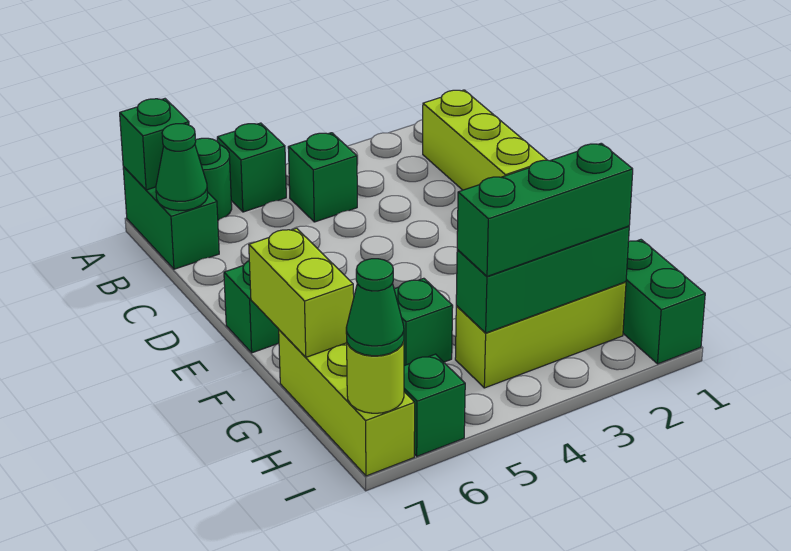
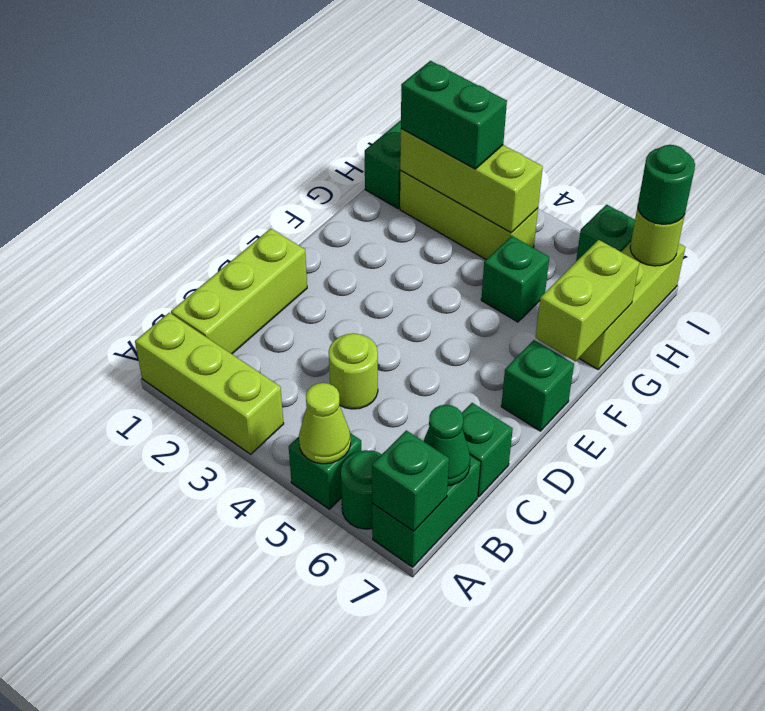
none -> lime 1x3 brick [135,313,284,454]
none -> lime 1x1 cone [299,383,351,464]
green 1x1 brick [288,133,357,222] -> green 1x1 brick moved to [462,403,513,497]
none -> lime 1x1 round brick [329,333,378,409]
green 1x3 brick [456,226,629,333] -> lime 1x3 brick [400,129,543,233]
green 1x3 brick [457,143,633,276] -> green 1x2 brick [401,61,507,169]
green 1x1 cone [346,259,404,356] -> green 1x1 round brick [638,145,695,224]

